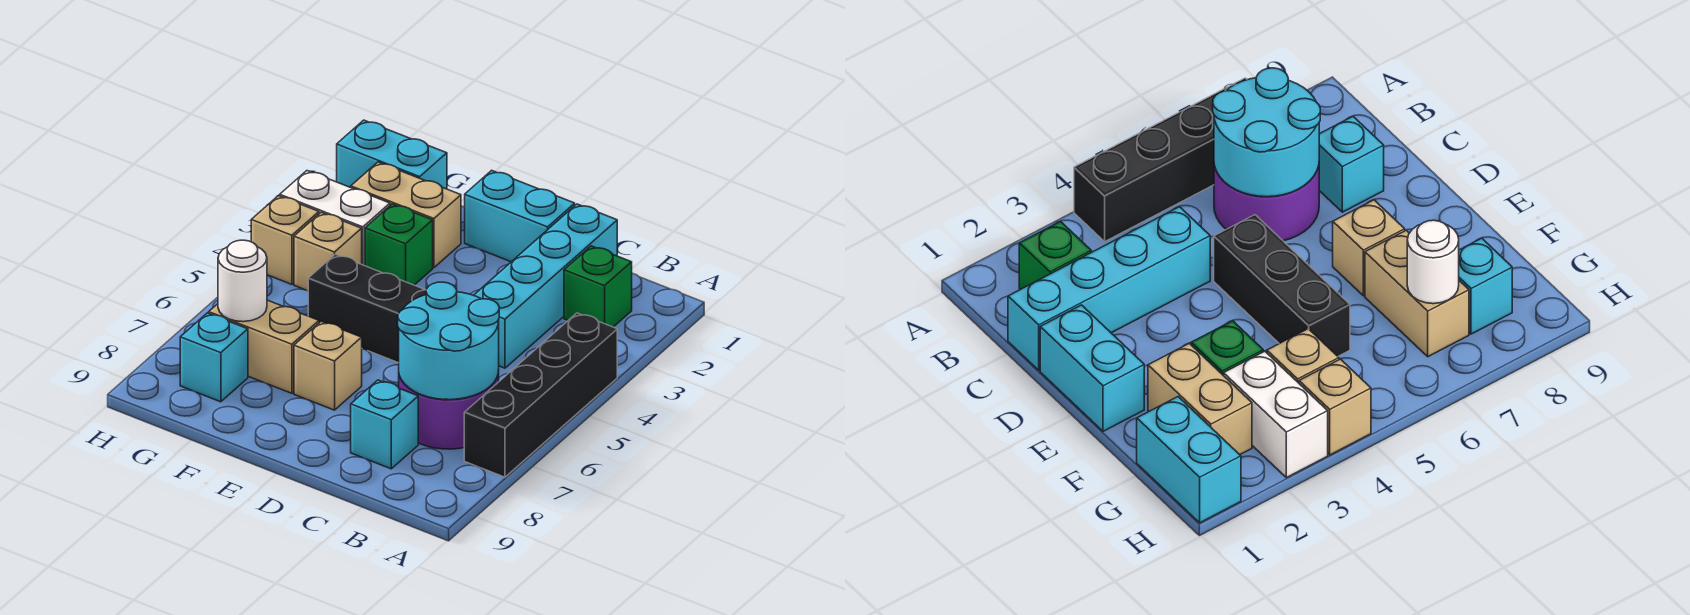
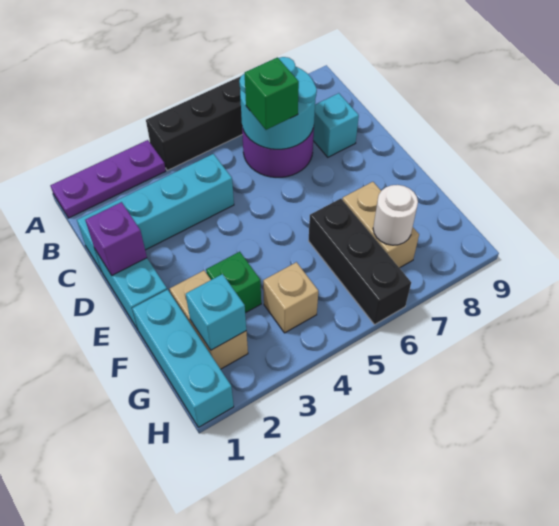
none -> purple 1x3 plate [50,140,166,218]
green 1x1 brick [564,246,632,327] -> green 1x1 brick moved to [245,57,299,130]
none -> purple 1x1 brick [85,202,147,275]
black 1x3 brick [308,254,426,363] -> black 1x3 brick moved to [309,199,411,324]
tan 1x1 brick [294,321,362,410] -> none
cyan 1x2 brick [337,120,447,189] -> cyan 1x3 brick [132,290,234,427]
white 1x2 brick [280,171,390,266] -> none
cyan 1x1 brick [180,313,248,402] -> cyan 1x1 brick moved to [186,274,246,350]
tan 1x1 brick [251,196,319,284] -> none

